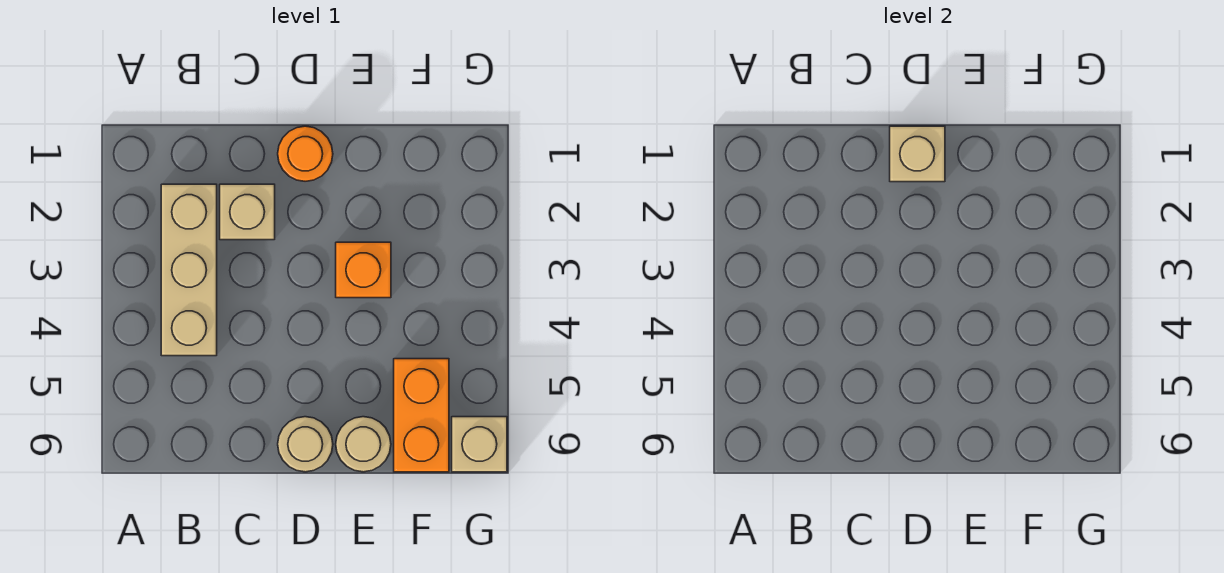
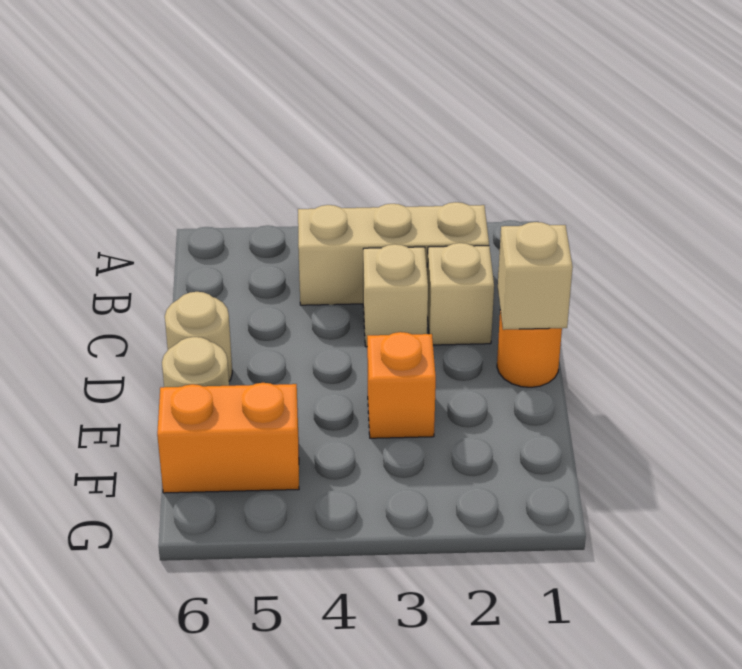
tan 1x1 brick [452,417,507,472] -> tan 1x1 brick moved to [363,244,428,347]

